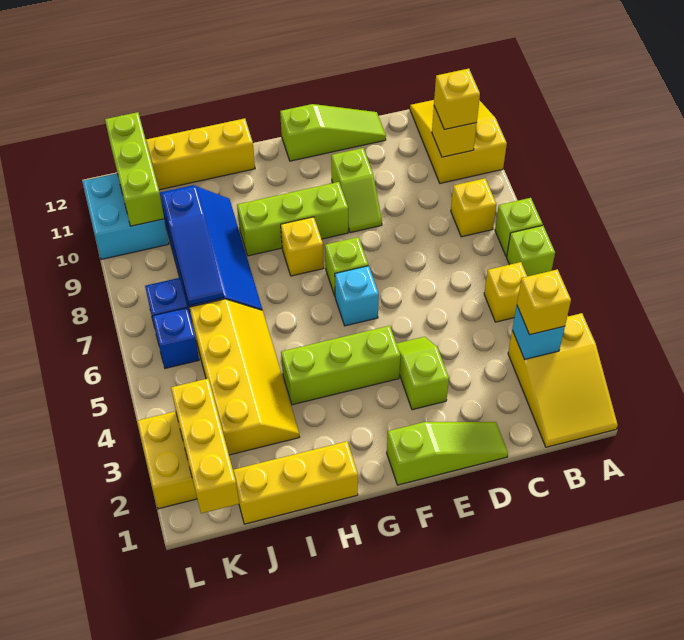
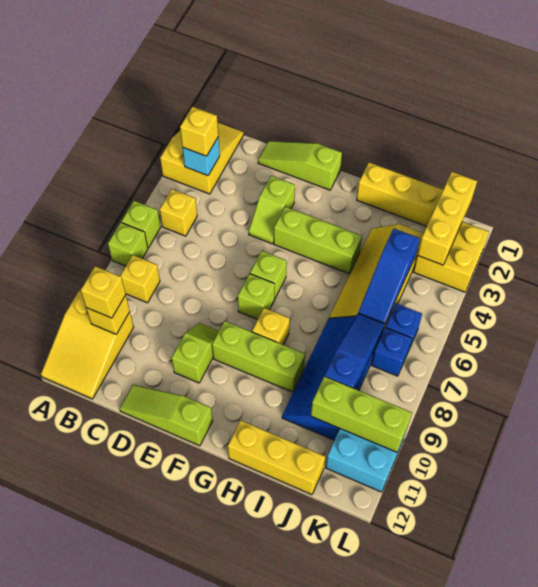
cyan 1x1 brick [335,266,379,326] -> lime 1x1 brick [250,251,287,298]
none -> blue 1x3 slope [358,229,420,325]
lime 1x3 brick [105,112,164,226] -> lime 1x3 brick turned to [311,376,412,452]

